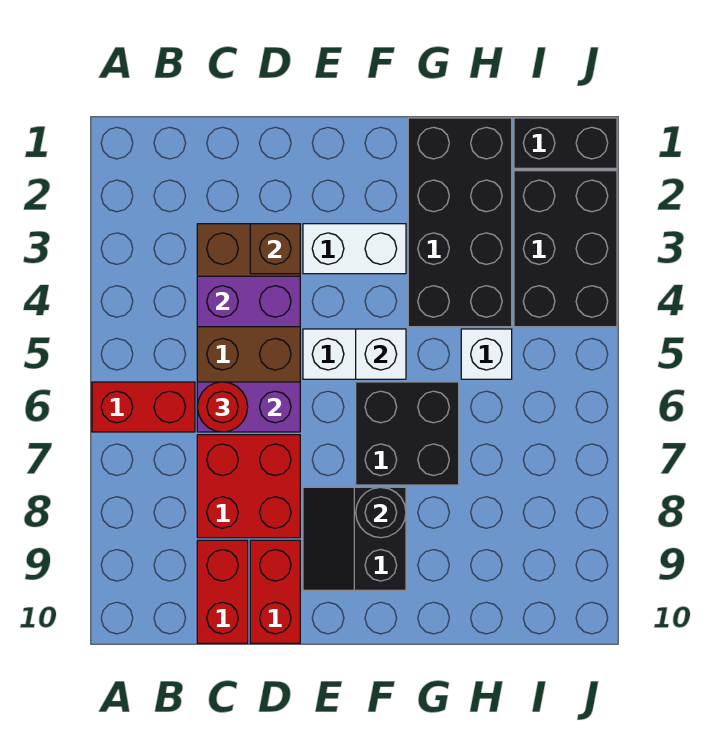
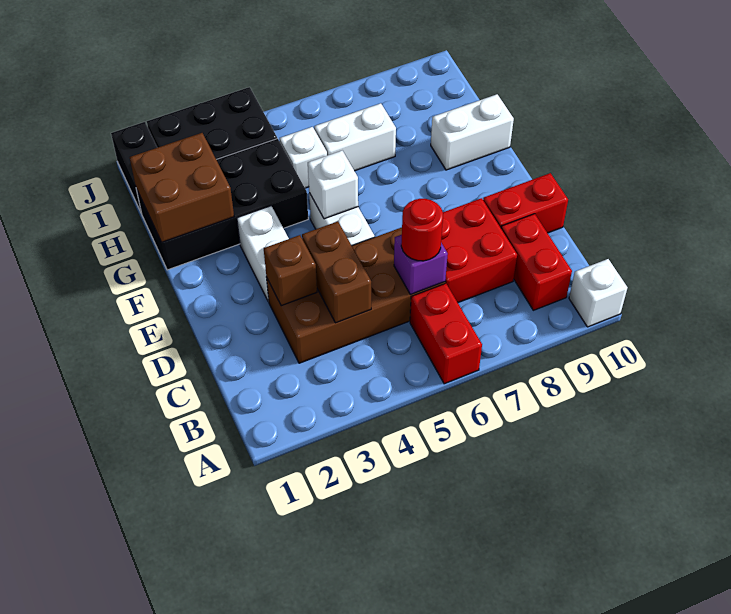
none -> white 1x1 brick [569,259,627,327]
purple 1x2 brick [197,276,300,327] -> brown 1x2 brick [302,221,371,323]
purple 1x2 brick [197,382,300,432] -> purple 1x1 brick [394,235,448,294]
red 1x2 brick [197,540,248,643] -> red 1x2 brick turned to [501,214,572,310]
black 2x2 slope [303,487,406,590] -> none
black 2x2 brick [356,382,459,485] -> none
black 1x1 round brick [356,487,406,538] -> none
none -> brown 2x2 brick [130,133,234,242]
none -> white 1x2 brick [431,94,514,170]
none -> white 1x2 brick [314,103,396,171]

